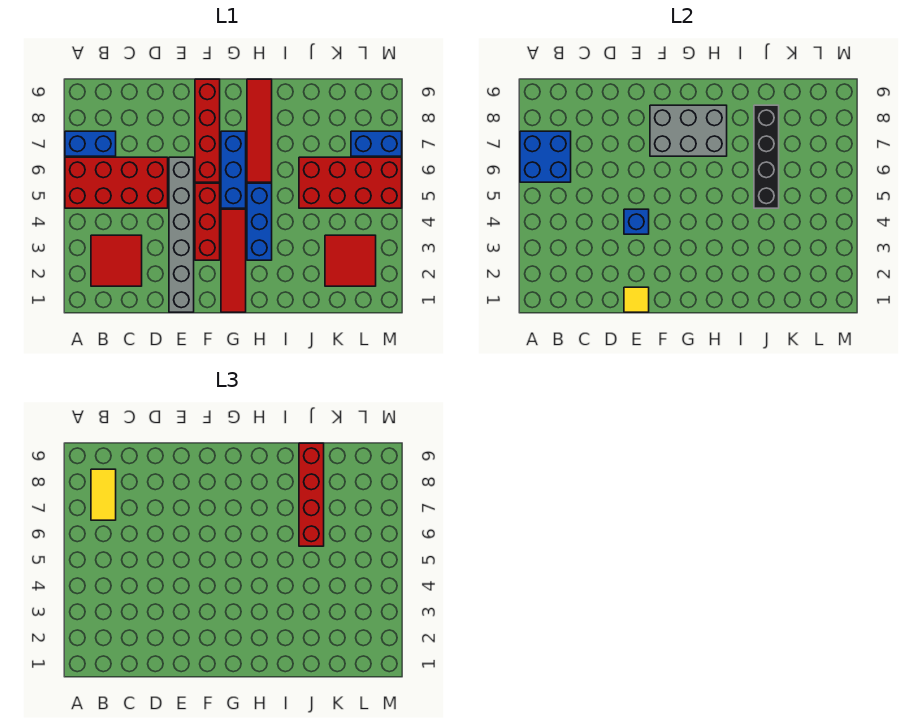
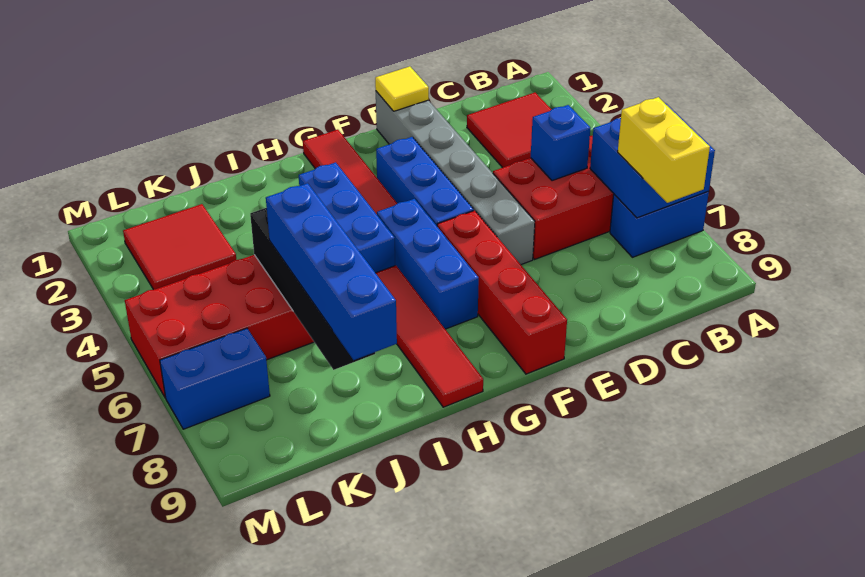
yellow 1x2 tile [91,469,116,520] -> yellow 1x2 brick [618,97,710,203]
blue 1x1 brick [624,209,649,234] -> blue 1x1 brick moved to [531,105,590,181]
red 1x3 brick [195,183,220,260] -> blue 1x3 brick [376,137,474,226]
grey 2x3 brick [650,105,727,156] -> none
red 1x4 brick [299,443,324,546] -> blue 1x4 brick [266,183,397,360]

